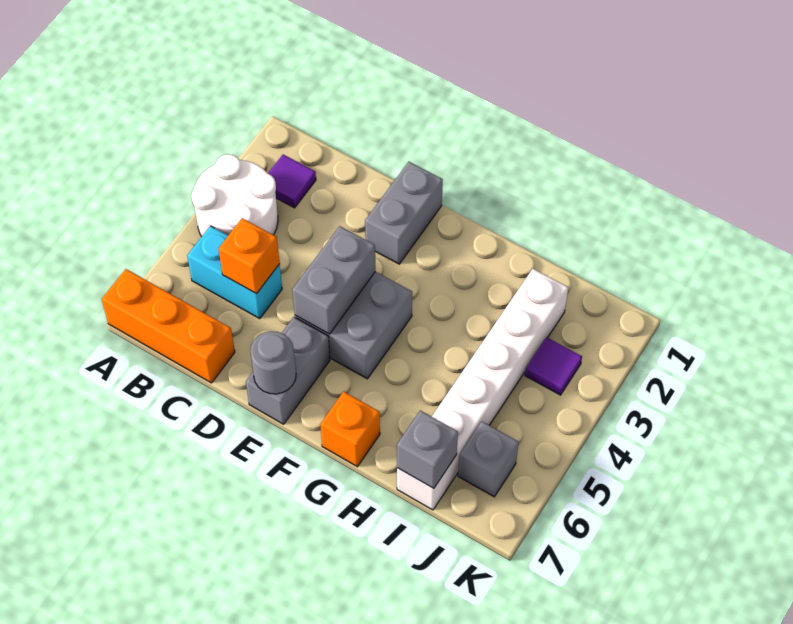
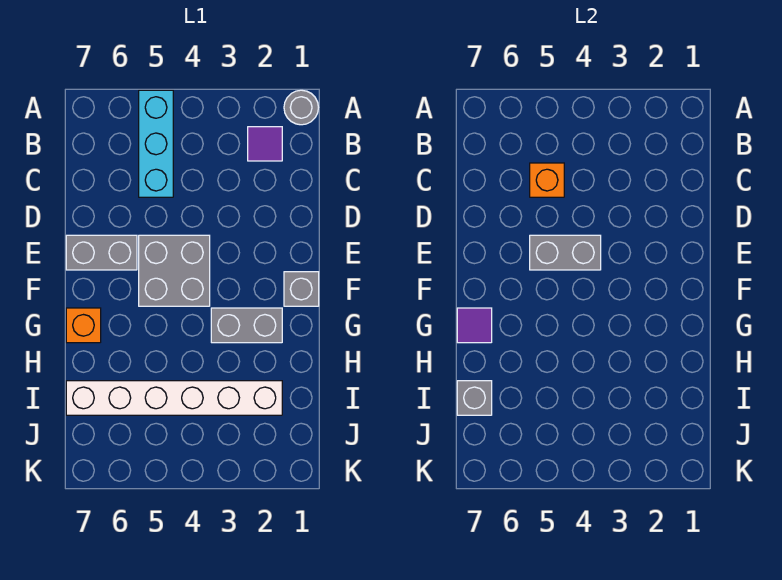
white 2x2 round brick [191,154,278,237] -> none
orange 1x3 brick [102,269,235,383] -> none
cyan 1x2 brick [187,226,282,319] -> cyan 1x3 brick [139,90,173,197]
grey 1x2 brick [365,162,443,264] -> grey 1x2 brick moved to [211,308,282,343]
grey 1x1 round brick [250,331,296,394] -> grey 1x1 round brick moved to [284,90,318,125]
purple 1x1 tile [525,337,582,395] -> purple 1x1 tile moved to [457,308,492,343]
grey 1x1 brick [458,422,519,497] -> grey 1x1 brick moved to [284,272,319,306]

